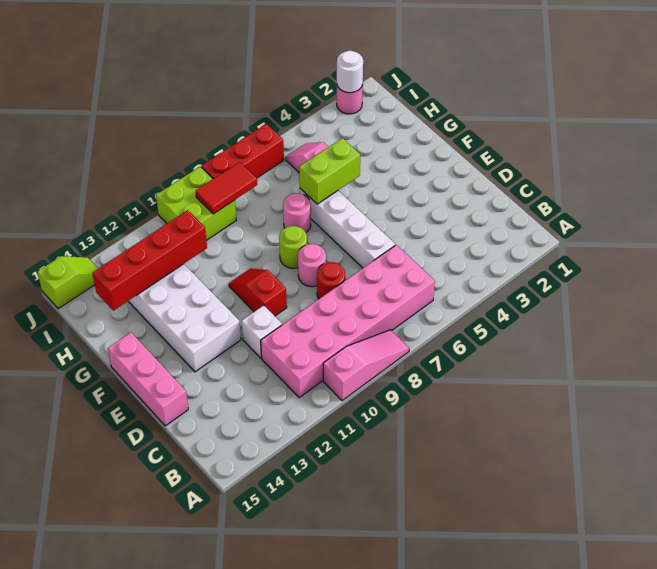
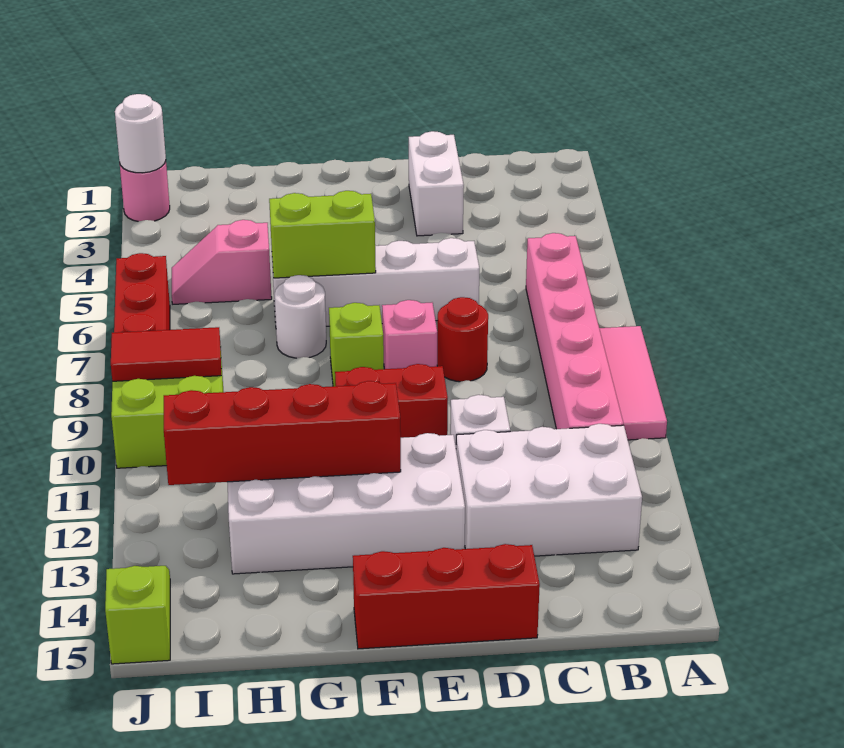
pink 1x3 slope [323,330,409,401] -> pink 1x3 tile [599,326,667,440]
pink 2x6 brick [261,245,435,397] -> pink 1x6 brick [526,233,624,429]
none -> white 2x3 brick [456,424,642,556]
none -> white 1x2 brick [409,131,464,236]
pink 1x3 brick [108,333,188,426] -> red 1x3 brick [353,544,540,649]
pink 1x1 round brick [298,244,326,287] -> pink 1x1 brick [382,300,437,369]
red 1x2 slope [229,268,287,316] -> red 1x2 brick [335,364,448,438]
lime 1x1 round brick [279,226,307,268] -> lime 1x1 brick [329,303,384,386]
lime 1x2 brick [299,138,360,204] -> lime 1x2 brick turned to [269,191,376,278]
pink 1x1 round brick [283,193,311,232] -> white 1x1 round brick [275,275,326,358]
red 1x4 brick [92,210,207,311] -> red 1x4 brick turned to [164,381,401,485]
red 1x2 tile [196,162,257,214] -> red 1x2 tile turned to [111,327,221,381]

